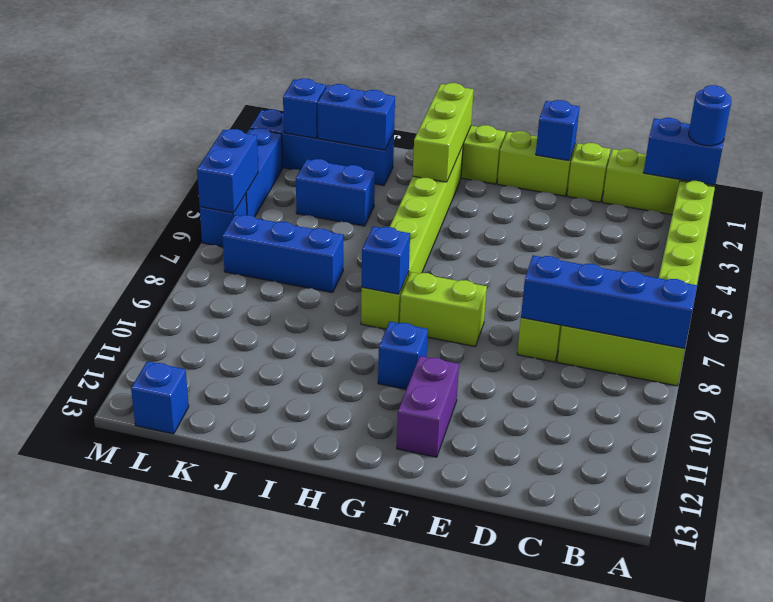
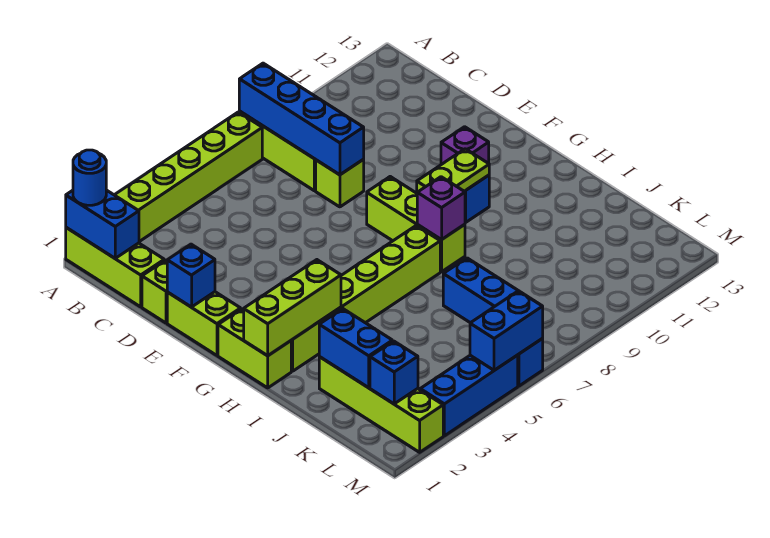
purple 1x2 brick [397,356,459,457] -> purple 1x1 brick [441,127,489,165]
none -> lime 1x2 plate [417,149,489,192]
blue 1x1 brick [362,226,410,294] -> purple 1x1 brick [417,177,465,240]
blue 1x4 brick [250,109,394,186] -> lime 1x4 brick [319,357,443,452]
blue 1x2 brick [296,159,375,226] -> none
blue 1x1 brick [131,361,189,434] -> none

